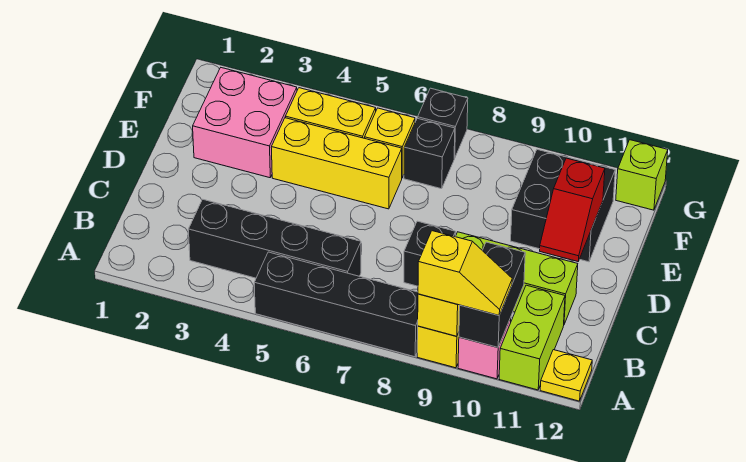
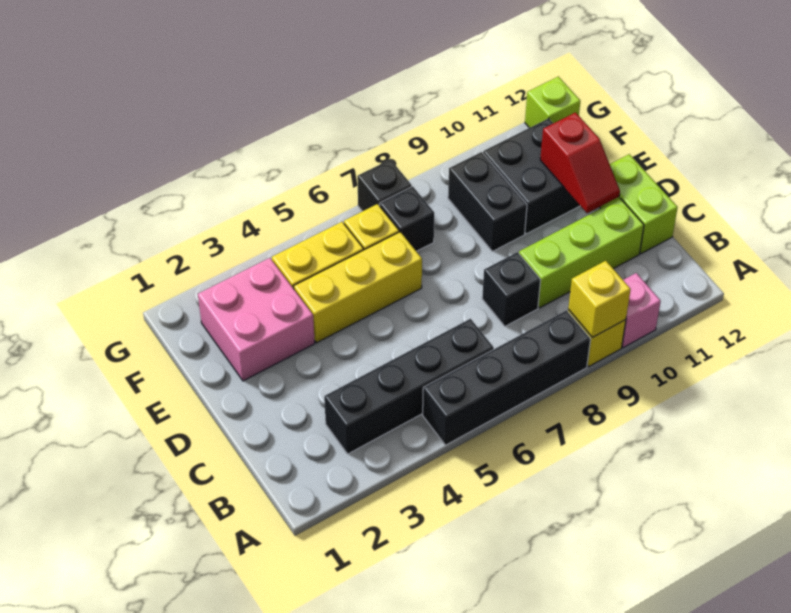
yellow 1x2 slope [418,231,512,315] -> none
black 1x2 brick [459,242,525,347] -> black 1x2 brick moved to [448,152,527,251]
lime 1x2 brick [499,285,565,390] -> lime 1x2 brick moved to [600,154,678,254]
yellow 1x1 plate [540,350,592,401] -> none

